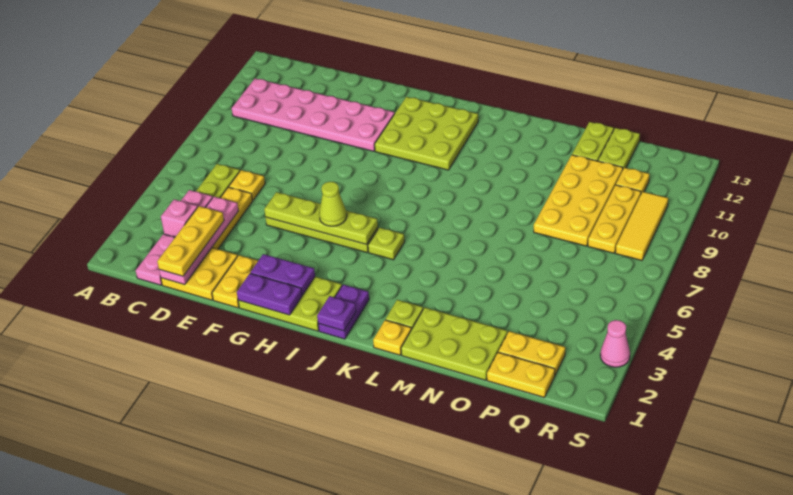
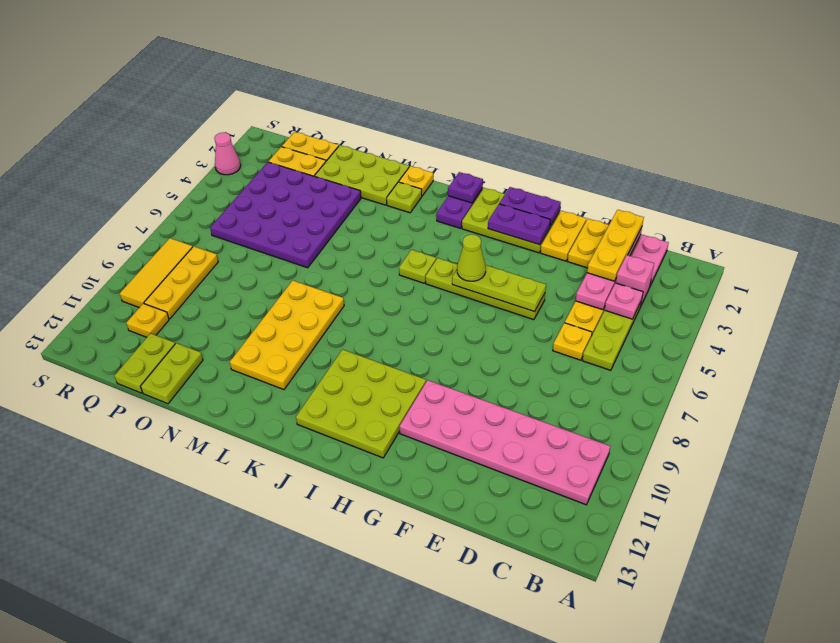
lime 1x4 plate [264,192,378,244] -> lime 1x3 plate [452,265,546,312]
none -> purple 4x4 plate [210,162,361,268]
yellow 2x4 plate [534,155,623,246] -> yellow 2x4 plate moved to [230,280,344,390]

